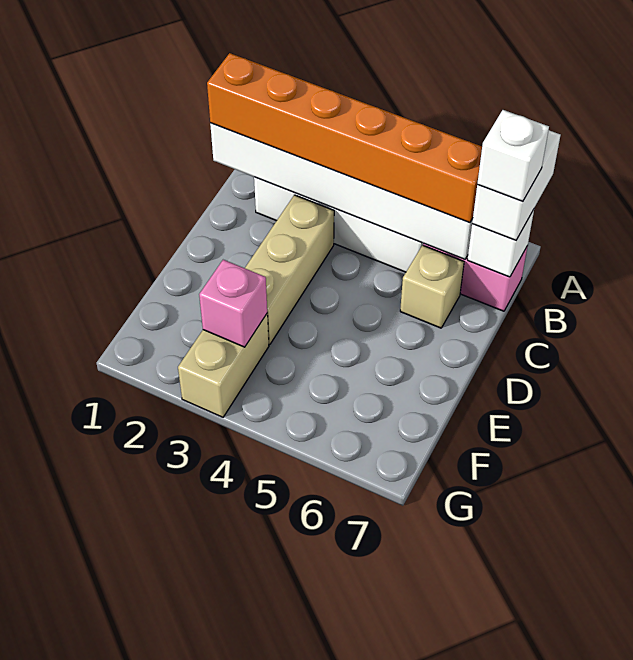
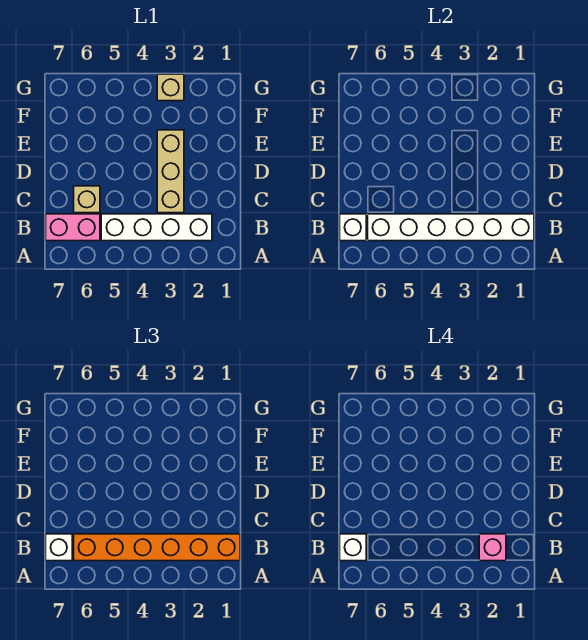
white 1x2 brick [472,130,560,240] -> white 1x1 brick [46,534,72,561]
tan 1x2 brick [178,314,269,417] -> tan 1x1 brick [157,74,184,101]
pink 1x1 brick [199,260,267,347] -> pink 1x1 brick moved to [479,534,506,561]

